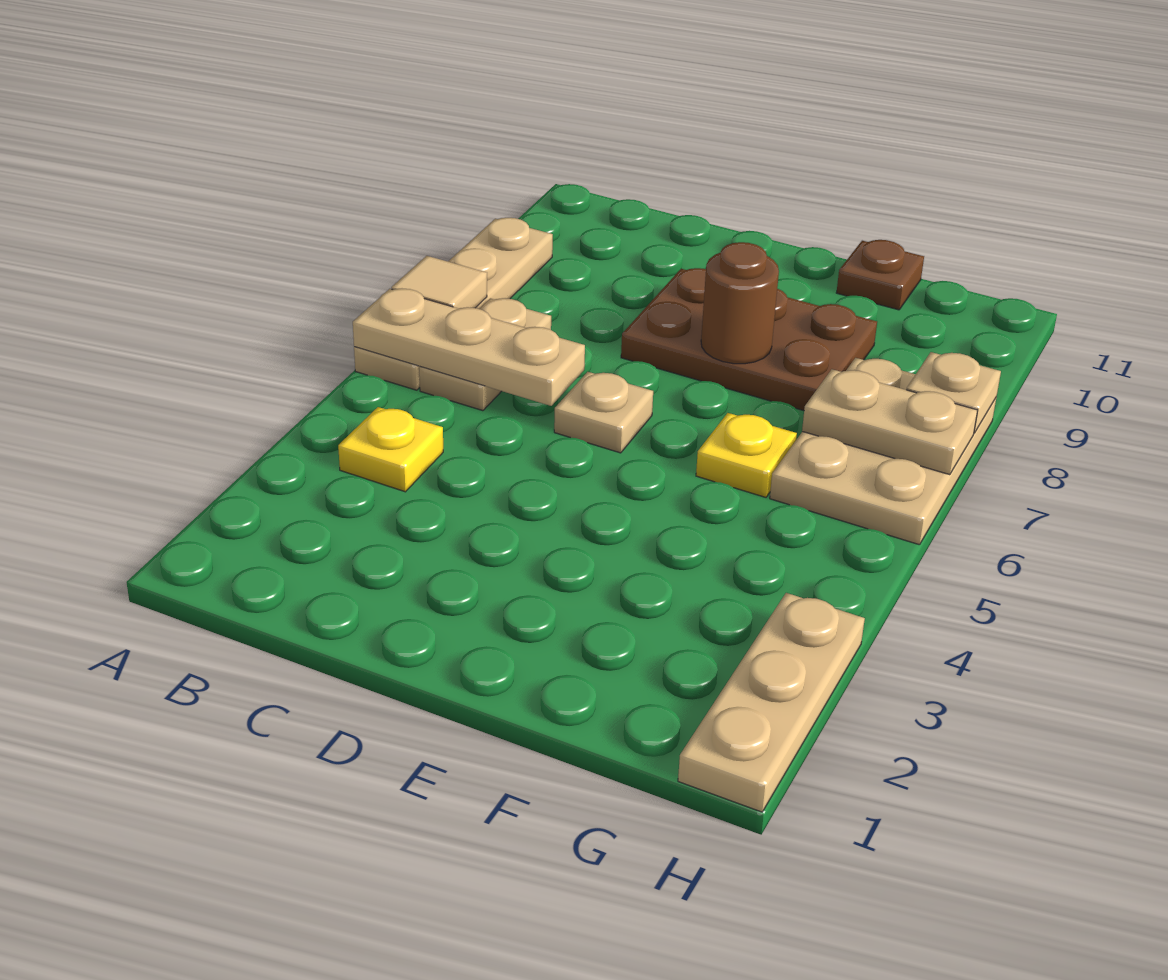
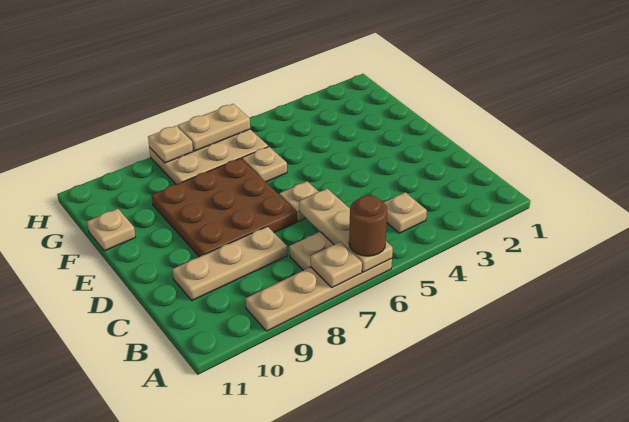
tan 1x1 tile [391,256,487,309] -> tan 1x1 plate [311,242,362,288]
yellow 1x1 plate [338,407,443,492] -> tan 1x1 plate [384,192,427,233]
brown 2x3 plate [621,268,877,411] -> brown 3x3 plate [152,158,297,257]
brown 1x1 round brick [701,242,779,364] -> brown 1x1 round brick moved to [349,195,387,256]
yellow 1x1 plate [696,413,797,497] -> tan 1x1 plate [242,147,287,182]
brown 1x1 plate [836,240,924,310] -> tan 1x1 plate [87,209,135,251]
tan 1x2 plate [802,369,978,475] -> tan 1x2 plate turned to [178,104,250,151]
tan 1x3 plate [678,593,865,812] -> tan 1x3 plate moved to [172,226,287,300]

